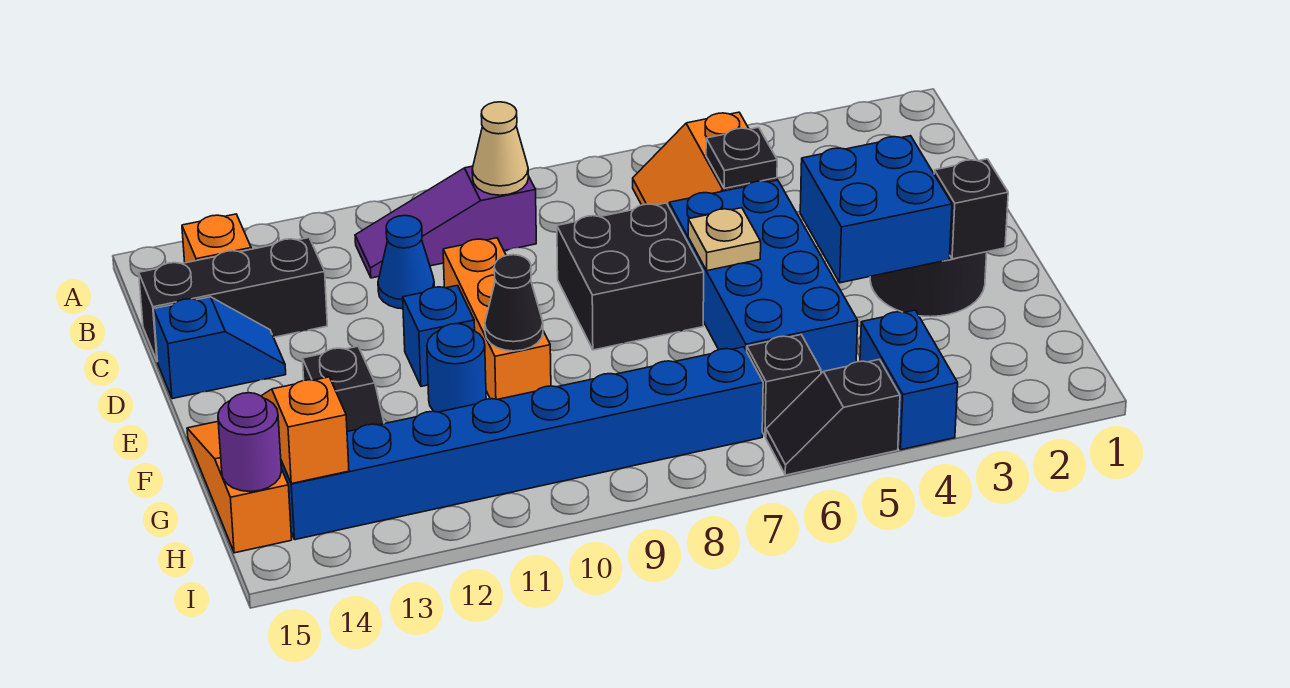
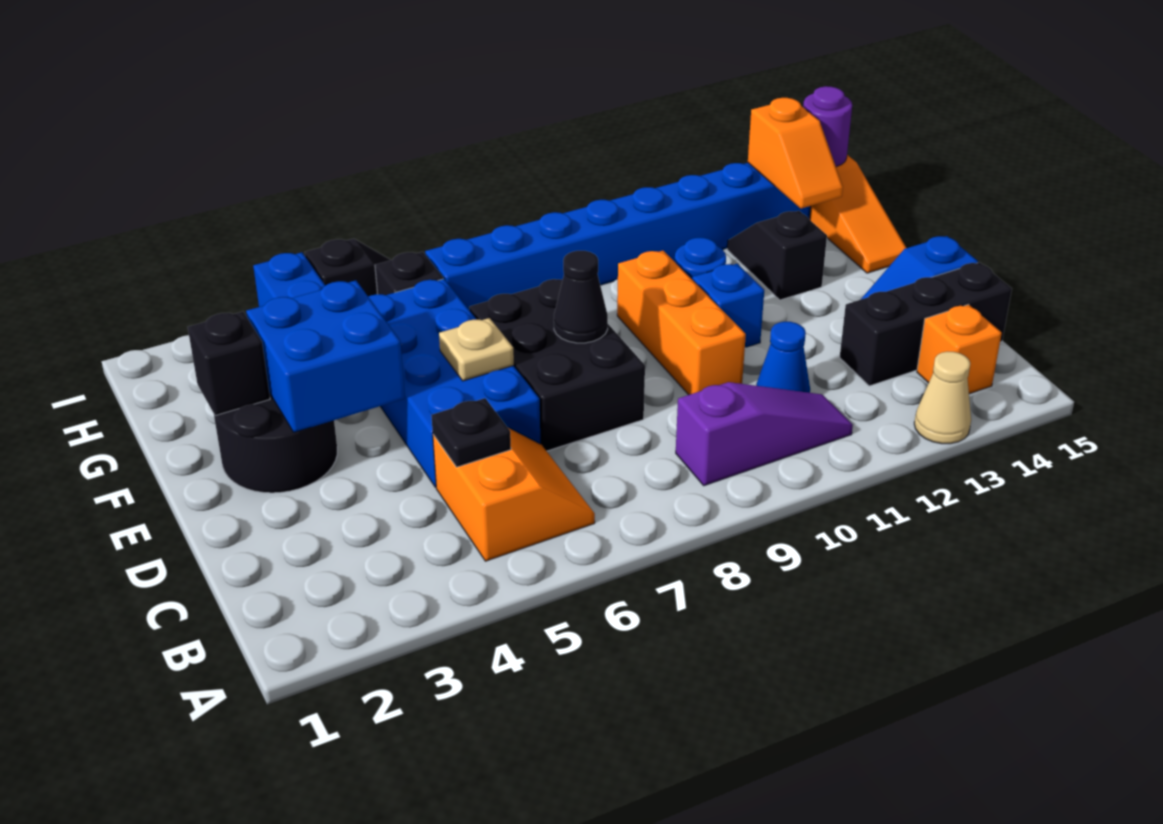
tan 1x1 cone [472,102,528,195] -> tan 1x1 cone moved to [914,352,971,444]
black 2x2 brick [557,203,704,350] -> black 2x3 brick [469,279,645,451]
black 1x1 cone [485,255,543,351] -> black 1x1 cone moved to [554,251,608,343]

